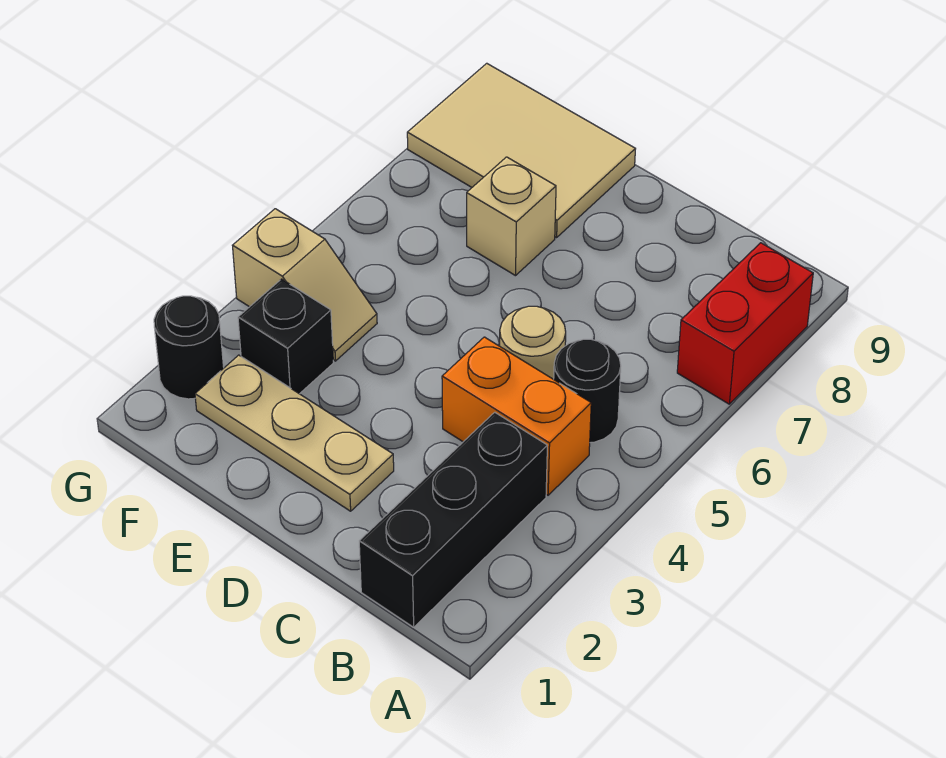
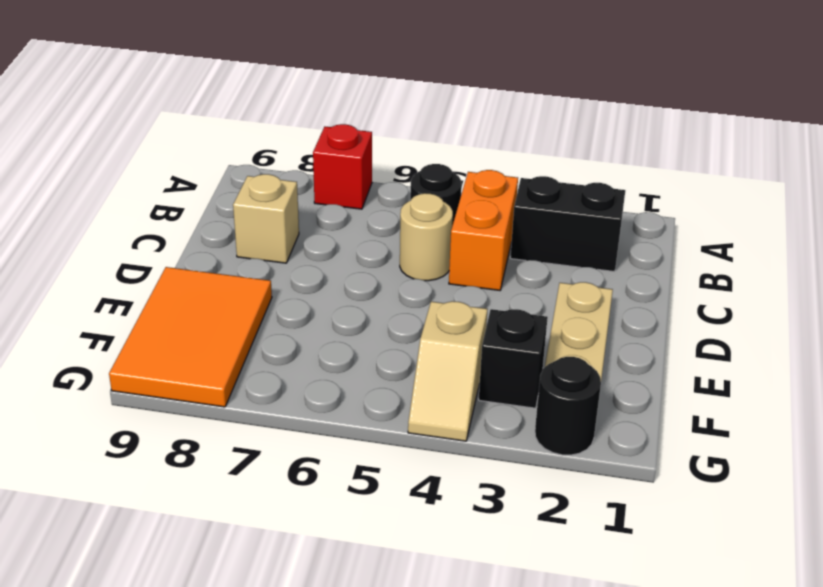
red 1x2 brick [677,243,813,404] -> red 1x1 brick [313,124,372,209]
black 1x3 brick [359,412,547,627] -> black 1x2 brick [510,176,625,272]
tan 1x1 brick [467,157,556,276] -> tan 1x1 brick moved to [233,174,299,263]
tan 2x3 tile [407,63,635,238] -> orange 2x3 tile [109,267,272,407]
tan 1x2 slope [233,209,377,361] -> tan 1x2 slope turned to [408,301,487,441]

